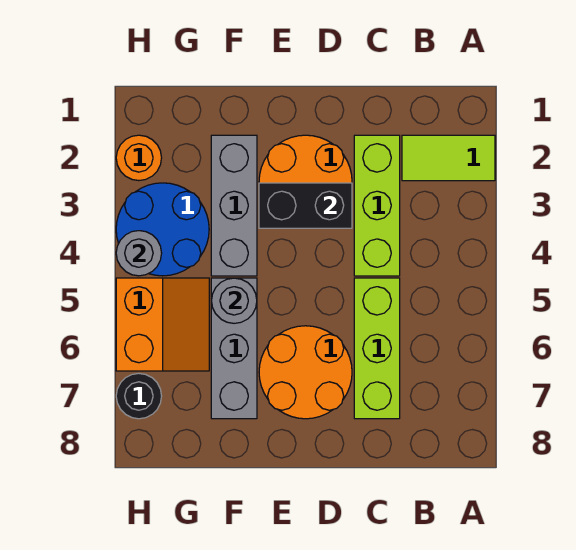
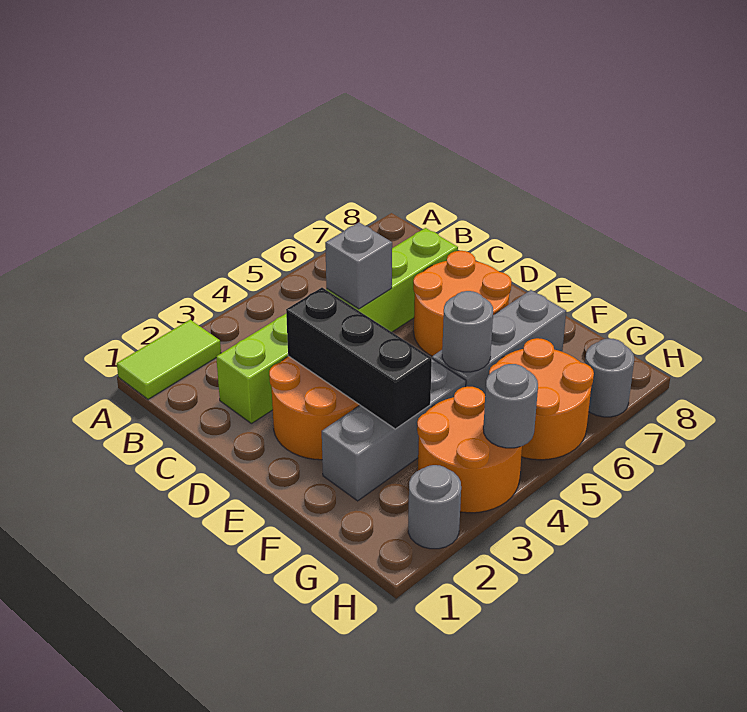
lime 1x2 tile [402,135,495,181] -> lime 1x2 tile turned to [117,320,221,399]
none -> grey 1x1 brick [325,222,392,309]
black 1x2 brick [259,183,352,228] -> black 1x3 brick [286,288,432,429]
blue 2x2 round brick [116,183,209,276] -> orange 2x2 round brick [417,386,522,513]
orange 2x2 slope [116,278,209,371] -> orange 2x2 round brick [489,338,594,460]
orange 1x1 round brick [116,135,162,181] -> grey 1x1 round brick [408,465,461,549]
black 1x1 round brick [116,373,162,419] -> grey 1x1 round brick [585,338,634,417]

